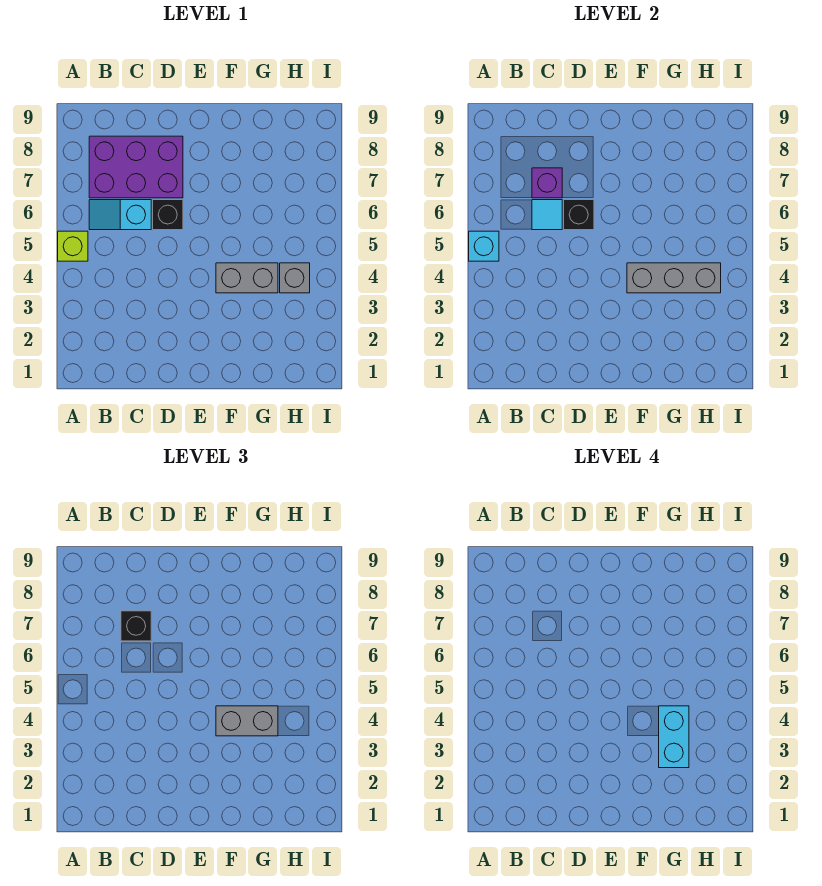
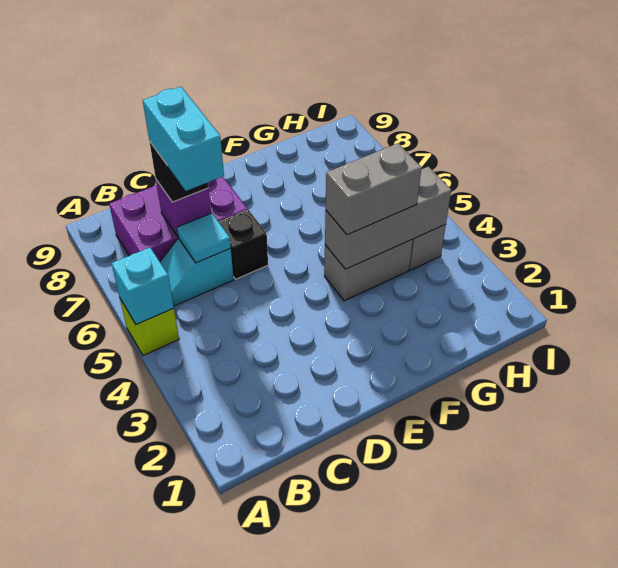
black 1x1 brick [564,200,594,230] -> none
cyan 1x2 brick [659,706,689,768] -> cyan 1x2 brick moved to [143,87,224,191]

